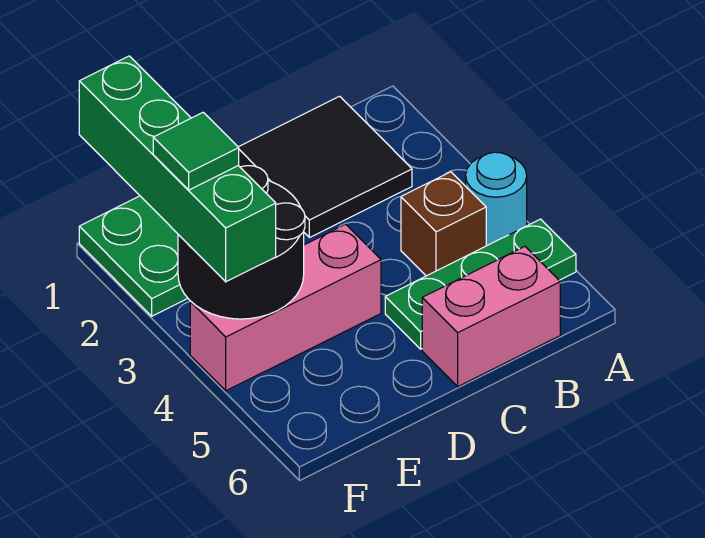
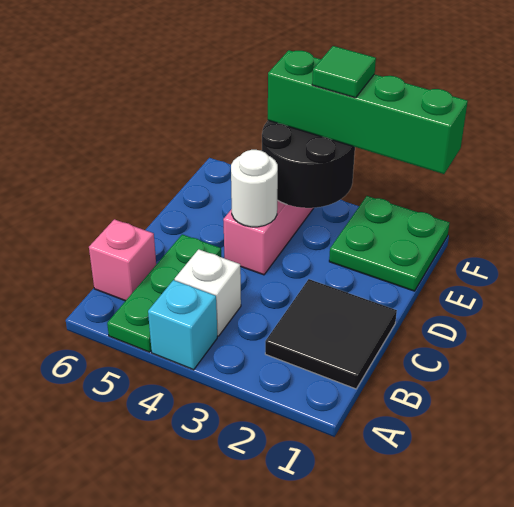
cyan 1x1 round brick [466,152,527,246] -> cyan 1x1 brick [148,280,217,370]
brown 1x1 brick [401,172,486,276] -> white 1x1 brick [175,249,241,336]
pink 1x2 brick [422,246,560,386] -> pink 1x1 brick [89,219,156,301]
none -> white 1x1 round brick [231,150,278,227]

